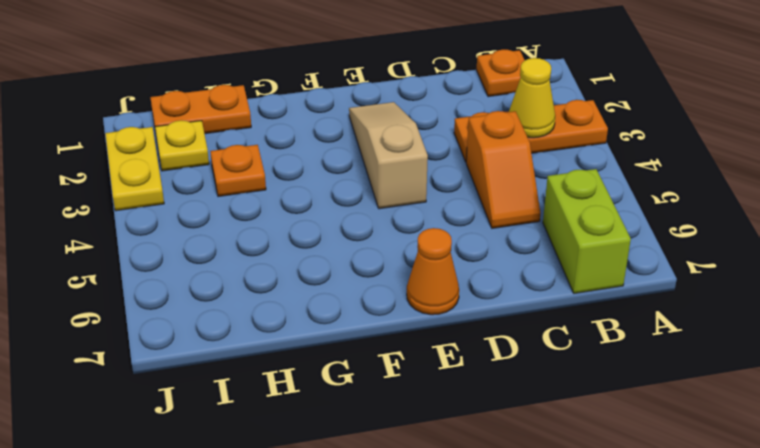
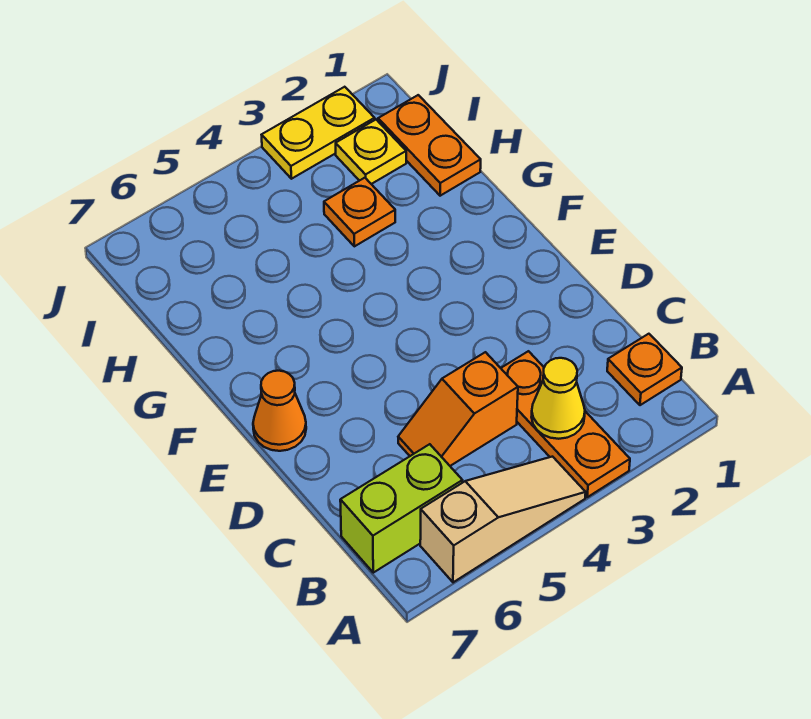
tan 1x3 slope [349,102,428,209] -> tan 1x3 slope moved to [420,457,586,582]

